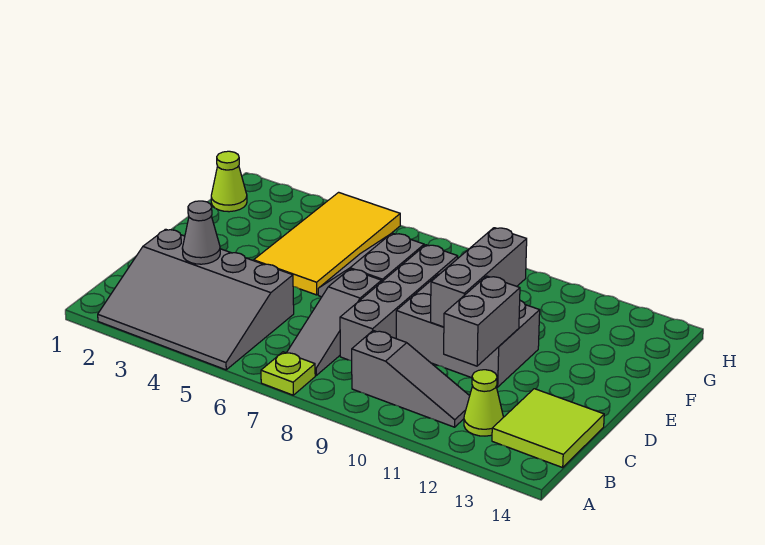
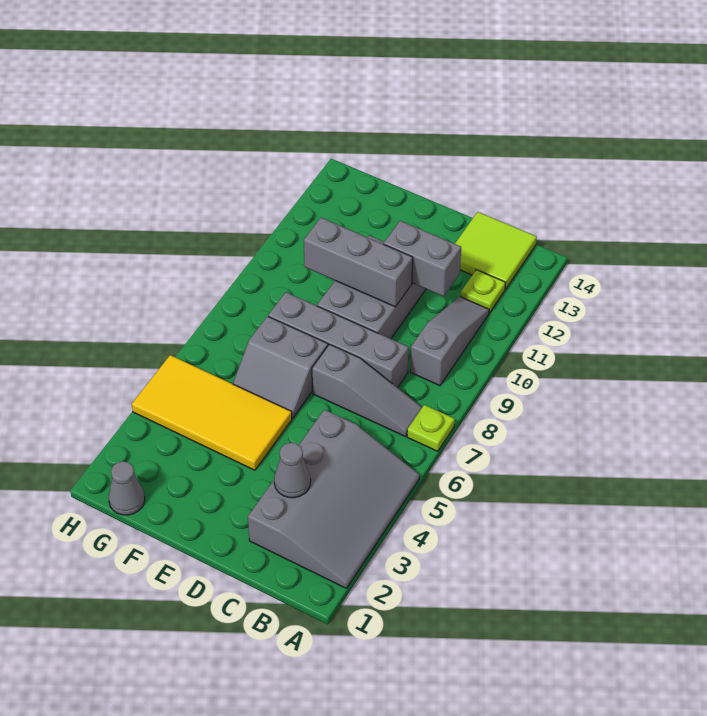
lime 1x1 cone [464,370,503,436] -> lime 1x1 plate [461,270,506,313]
lime 1x1 cone [211,151,247,212] -> grey 1x1 cone [109,461,145,515]

